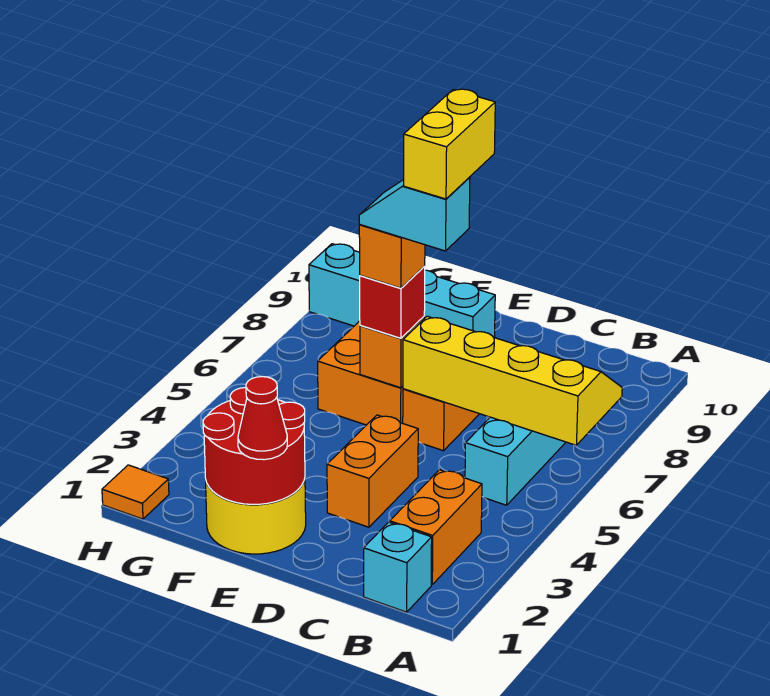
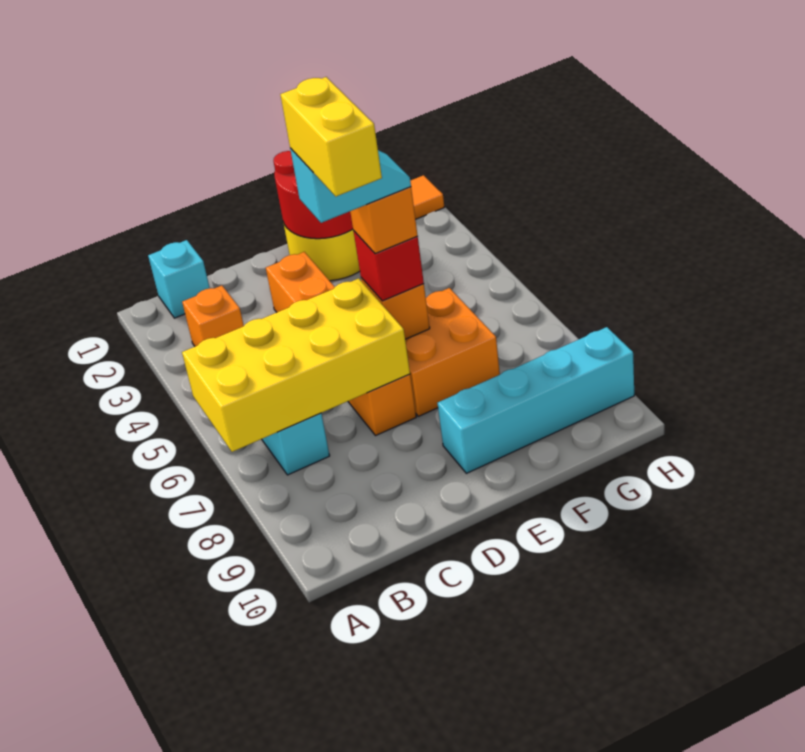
yellow 2x4 slope [403,316,622,445] -> yellow 2x4 brick [182,278,410,452]
orange 1x2 brick [390,470,482,585] -> orange 1x1 brick [182,286,244,346]
red 1x1 cone [238,377,287,460] -> none

